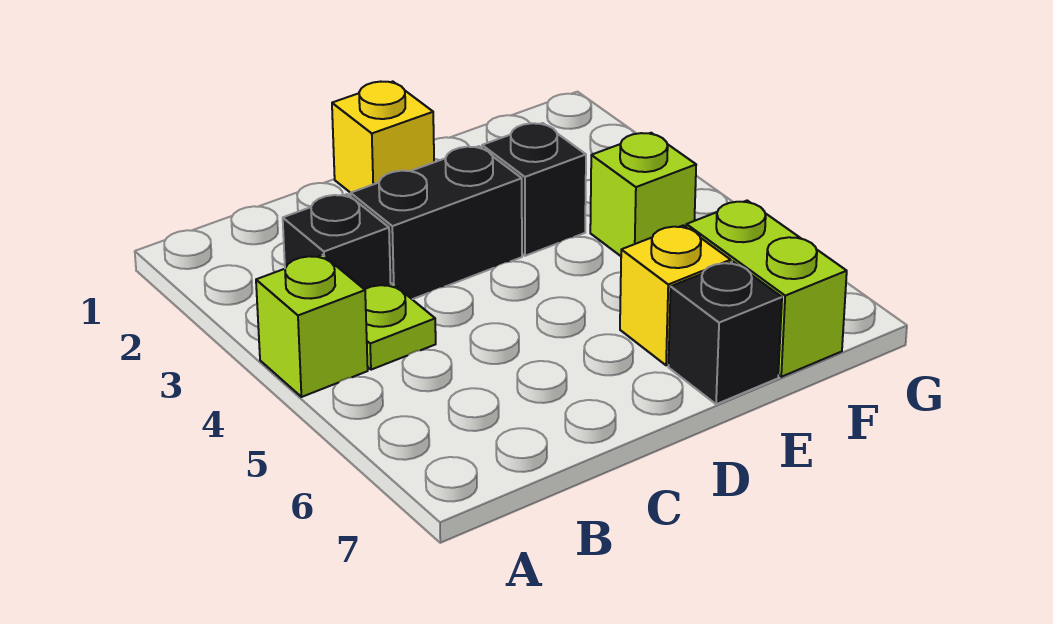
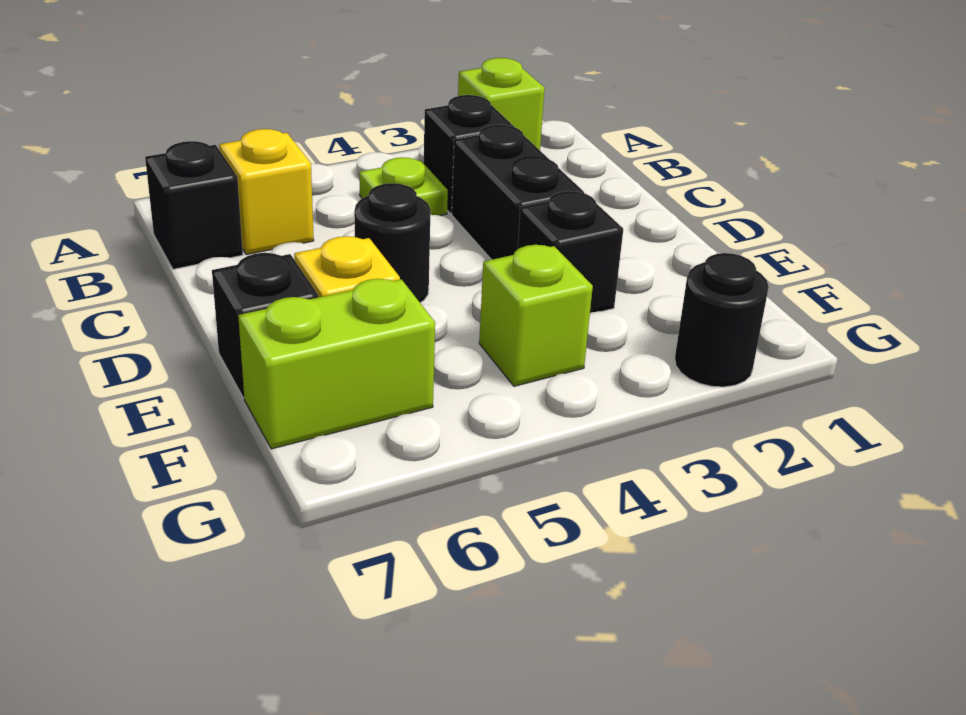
lime 1x1 brick [256,255,368,397] -> lime 1x1 brick moved to [458,58,545,150]
none -> black 1x1 brick [145,141,243,269]
yellow 1x1 brick [332,82,434,193] -> yellow 1x1 brick moved to [219,129,314,255]
none -> black 1x1 round brick [354,183,431,303]
none -> black 1x1 round brick [675,253,769,387]

